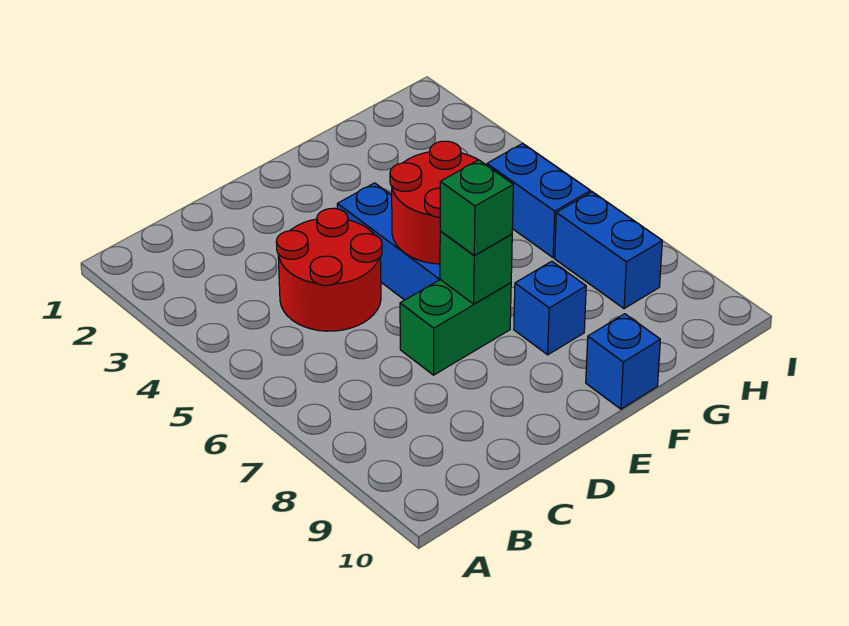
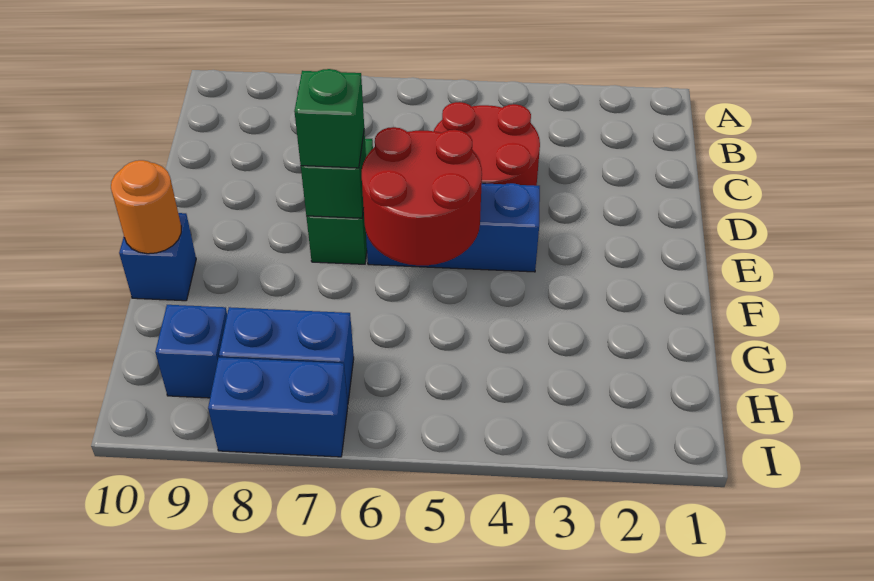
blue 1x1 brick [514,261,586,355] -> blue 1x1 brick moved to [155,305,227,398]
none -> orange 1x1 round brick [111,160,181,254]
blue 1x2 brick [487,143,590,258] -> blue 1x2 brick moved to [208,358,348,457]

